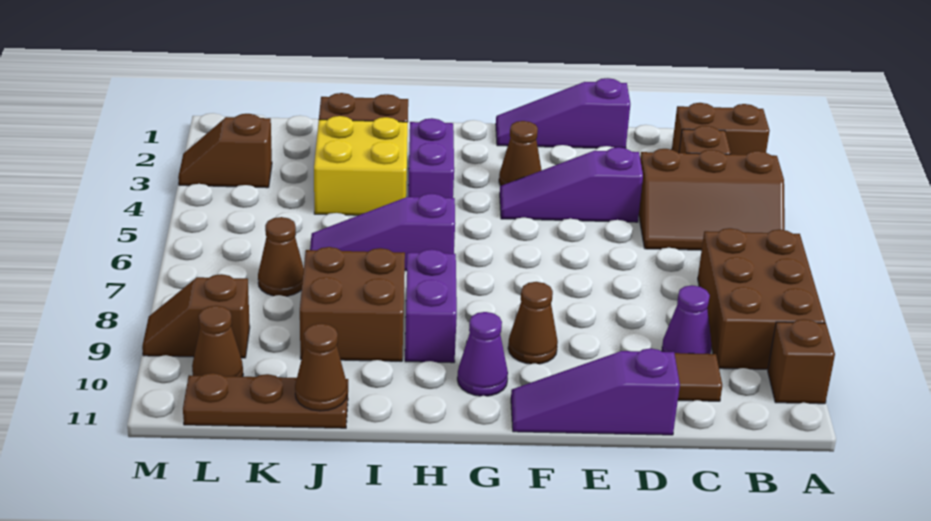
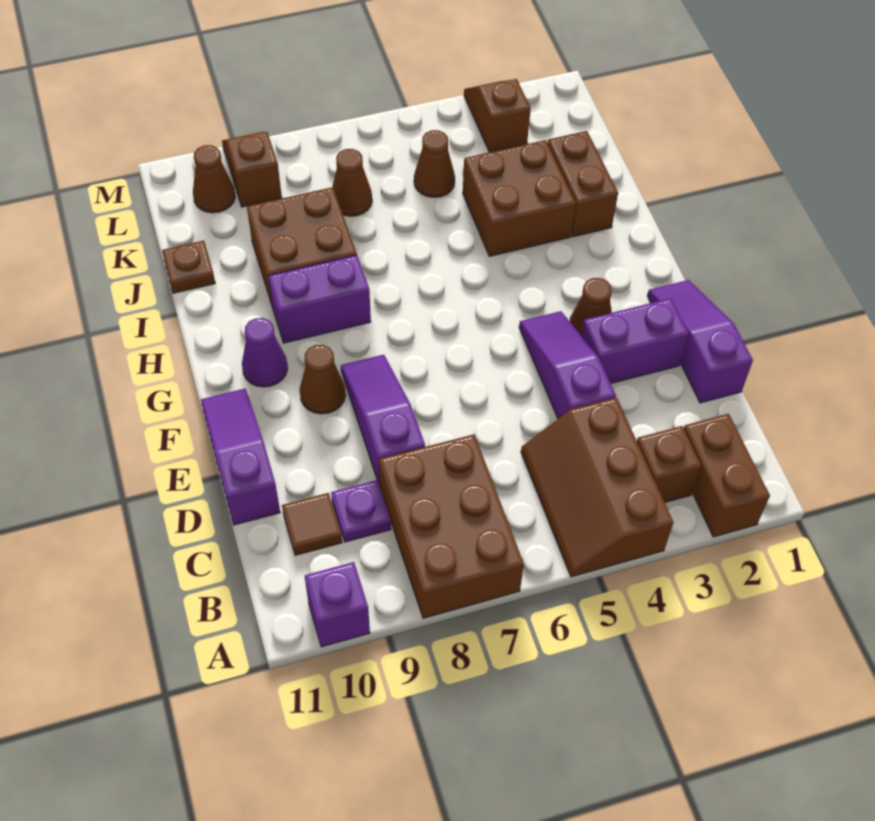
brown 2x3 brick [698,228,825,369] -> brown 2x3 brick turned to [379,434,524,618]
brown 1x1 brick [768,319,835,404] -> purple 1x1 brick [305,562,370,647]
purple 1x1 cone [662,285,711,354] -> purple 1x1 plate [331,480,391,542]
purple 1x2 brick [408,118,454,198] -> purple 1x2 brick moved to [581,298,689,383]
purple 1x3 slope [310,194,455,271] -> purple 1x3 slope moved to [341,355,425,486]
yellow 2x2 brick [314,116,408,215] -> brown 2x2 brick [463,140,576,256]
brown 1x3 plate [183,373,348,428] -> brown 1x1 plate [162,241,215,293]
brown 1x1 cone [295,324,347,411] -> brown 1x1 cone moved to [414,130,455,198]

